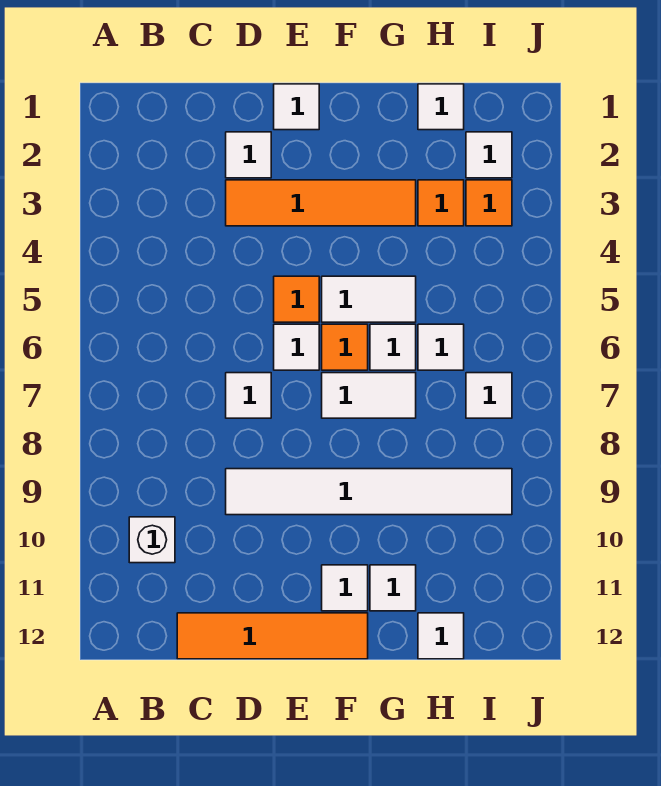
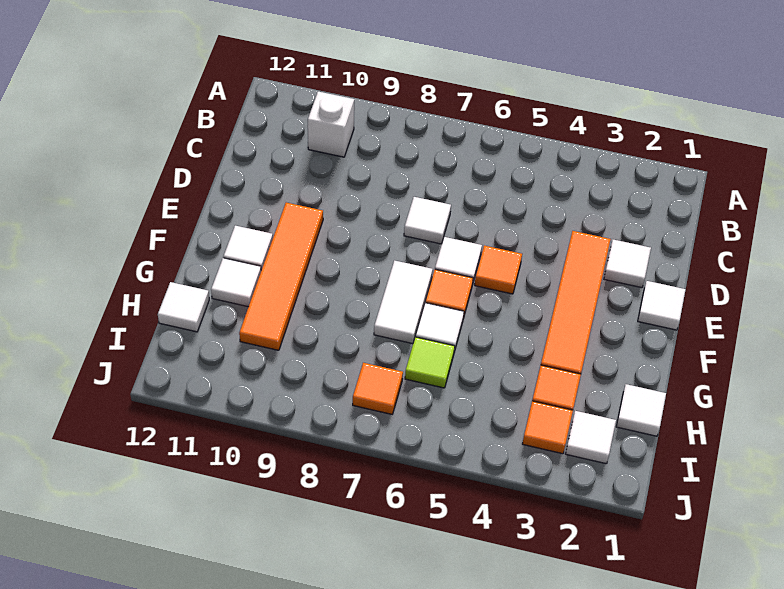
orange 1x4 tile [177,613,368,659] -> orange 1x4 tile moved to [239,203,323,350]
white 1x6 tile [226,469,512,515] -> none
white 1x2 tile [322,276,416,322] -> none
white 1x1 tile [418,324,464,370] -> lime 1x1 tile [405,337,455,388]
white 1x1 tile [466,373,512,418] -> orange 1x1 tile [353,363,403,414]

